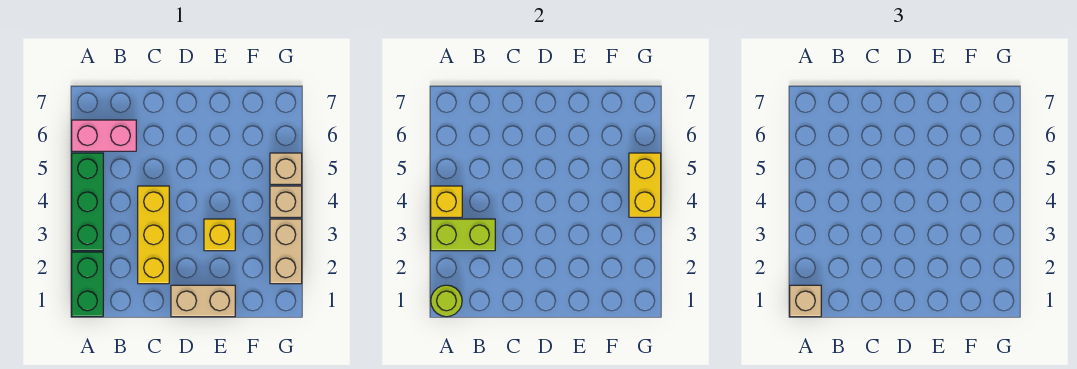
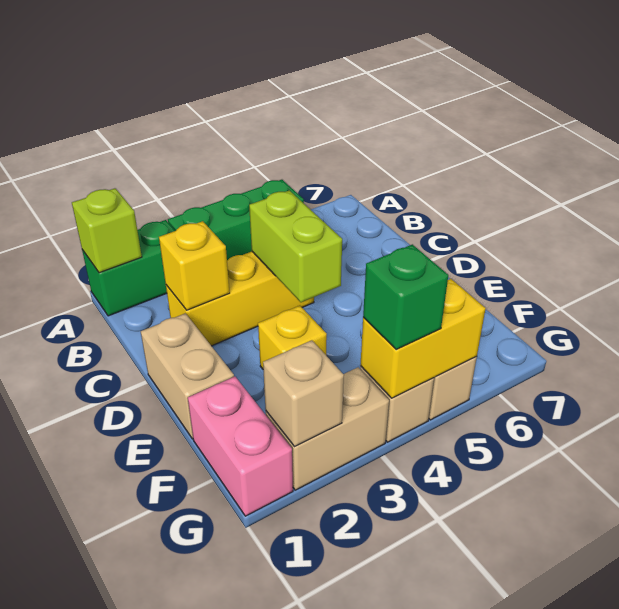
lime 1x1 round brick [431,285,462,317] -> lime 1x1 brick [72,188,142,273]
tan 1x1 brick [790,285,821,317] -> tan 1x1 brick moved to [263,340,344,447]
lime 1x2 brick [431,219,495,251] -> lime 1x2 brick moved to [249,190,342,302]
yellow 1x1 brick [431,186,462,217] -> yellow 1x1 brick moved to [159,221,230,310]
pink 1x2 brick [72,120,136,151] -> pink 1x2 brick moved to [188,377,293,516]
none -> green 1x1 brick [363,244,448,349]

